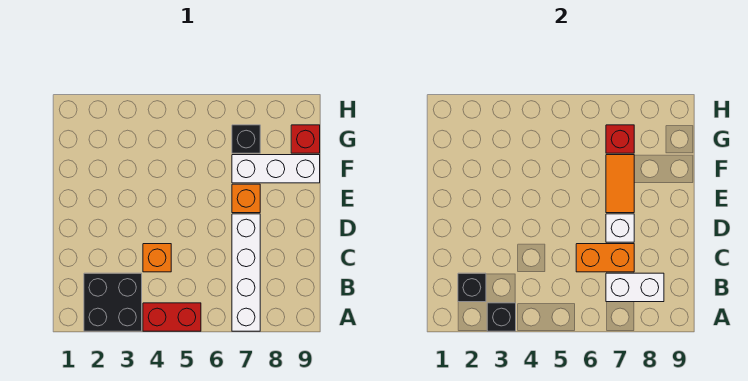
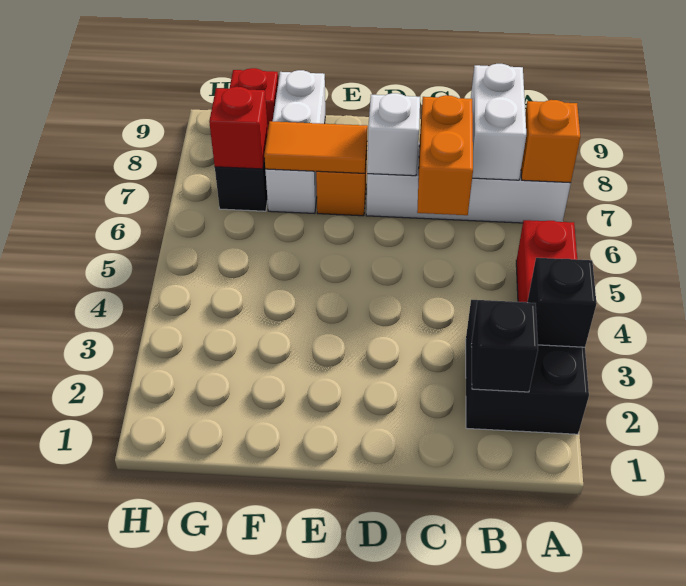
orange 1x1 brick [143,244,171,272] -> orange 1x1 brick moved to [521,100,580,183]

